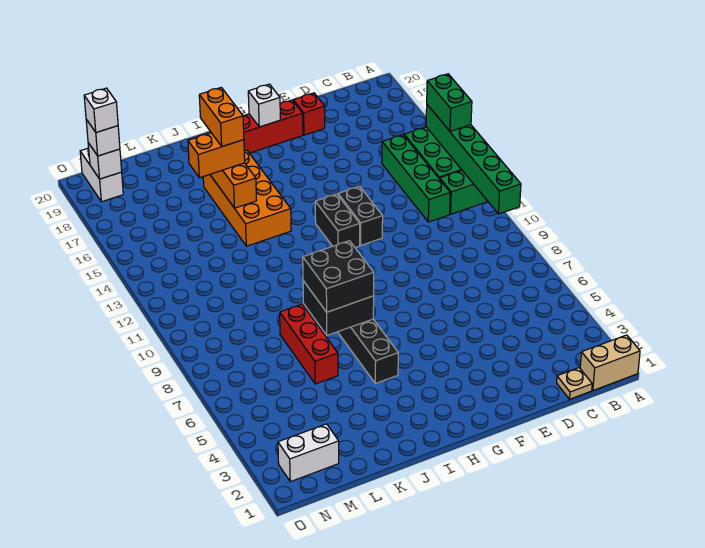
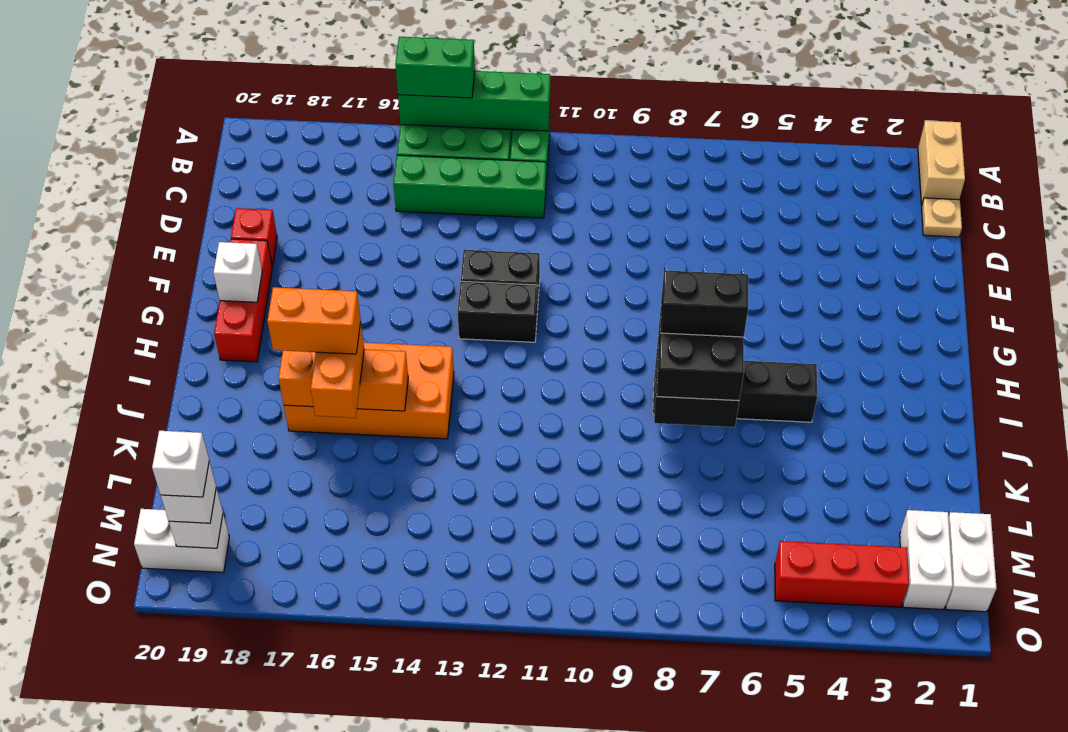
green 1x6 brick [426,105,521,214] -> green 1x4 brick [398,71,550,131]
none -> black 1x2 brick [660,270,748,337]
red 1x3 brick [280,304,338,384] -> red 1x3 brick moved to [775,541,909,607]
none -> white 1x2 brick [946,512,997,612]

